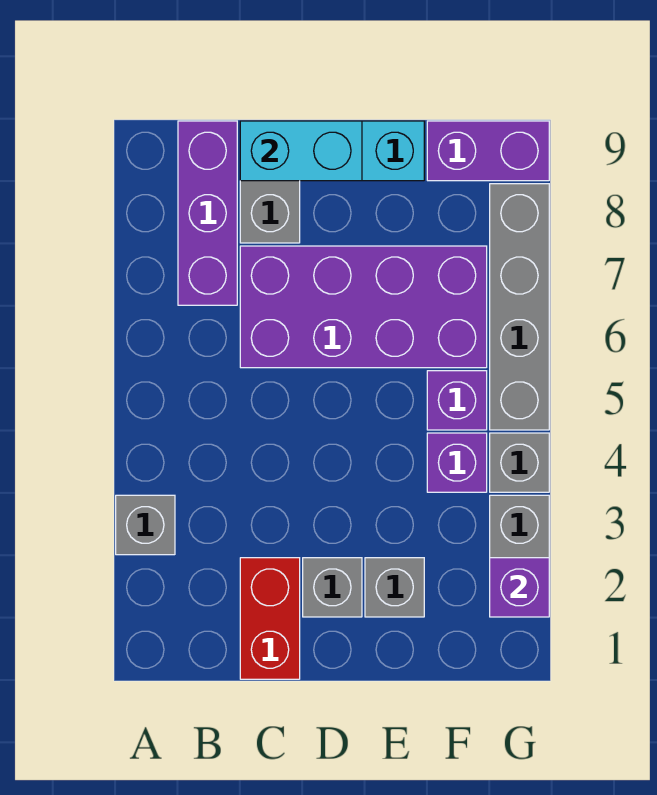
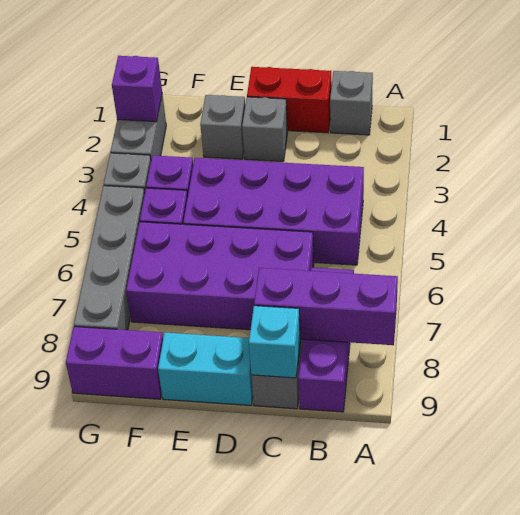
grey 1x1 brick [116,495,175,555] -> grey 1x1 brick moved to [330,71,373,135]
none -> purple 1x3 brick [254,268,398,345]
none -> purple 2x4 brick [183,158,364,265]
red 1x2 brick [240,558,300,679] -> red 1x2 brick turned to [247,67,332,133]
cyan 1x2 brick [240,121,362,181] -> cyan 1x1 brick [249,306,301,378]

